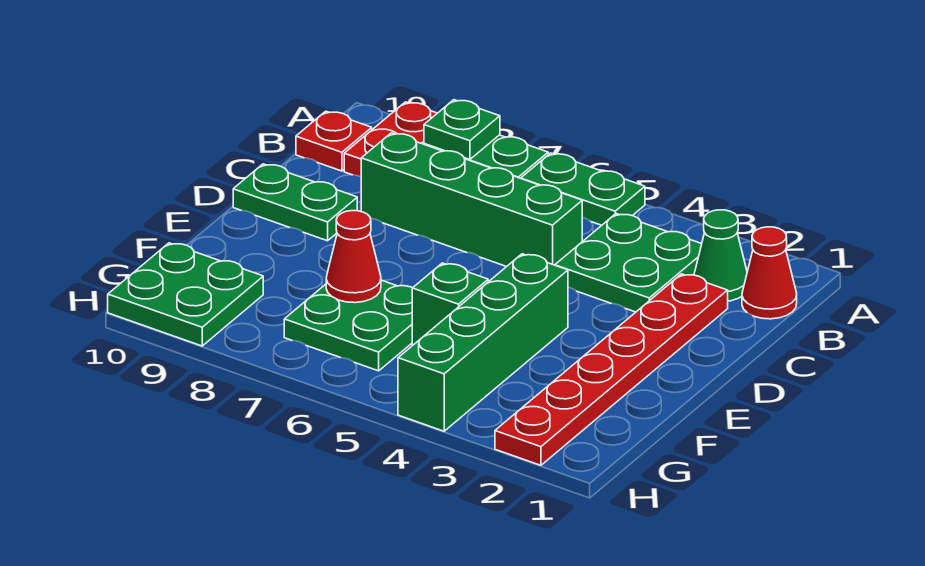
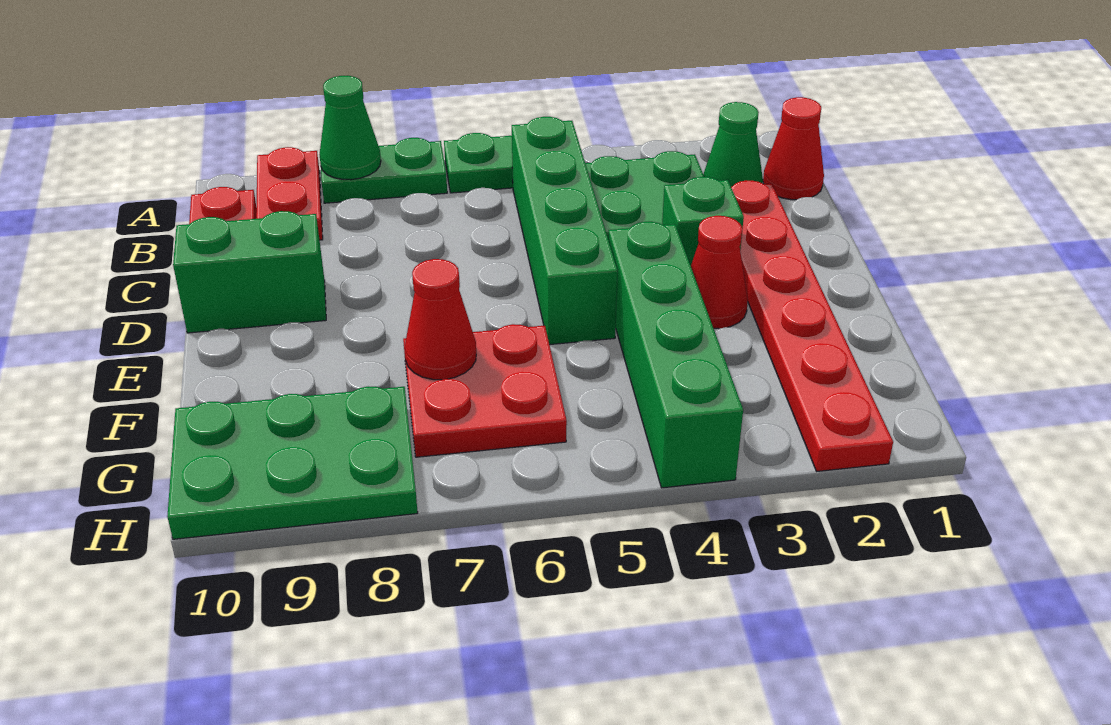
green 1x1 plate [424,100,500,159] -> green 1x1 cone [319,76,381,180]
green 1x4 brick [361,133,582,267] -> green 1x4 brick turned to [512,117,617,345]
green 1x2 plate [233,164,357,241] -> green 1x2 brick [173,211,326,333]
none -> red 1x1 cone [691,216,748,329]
green 1x1 brick [412,263,488,346] -> green 1x1 brick moved to [662,177,744,266]
green 2x2 plate [284,280,412,371] -> red 2x2 plate [403,324,567,457]
green 2x2 plate [108,243,263,346] -> green 2x3 plate [167,387,418,539]

